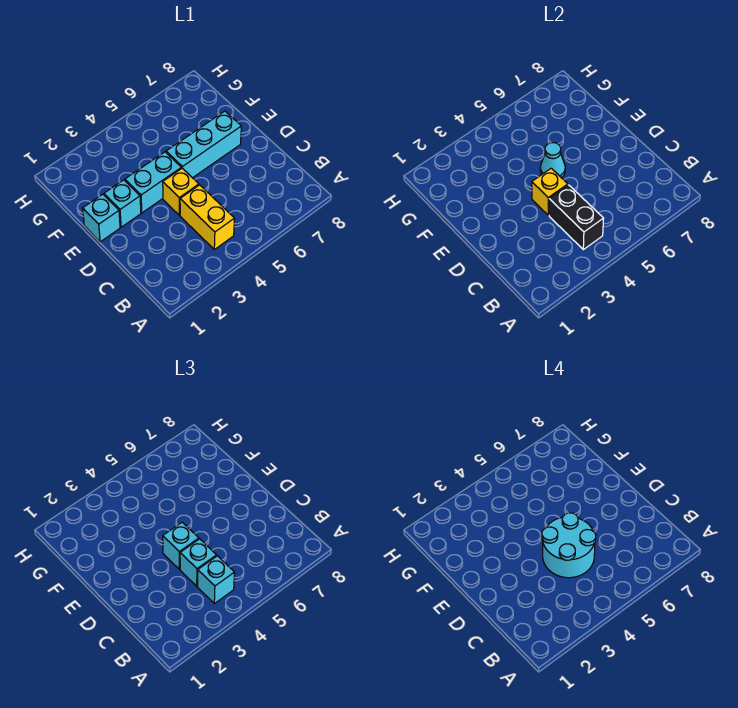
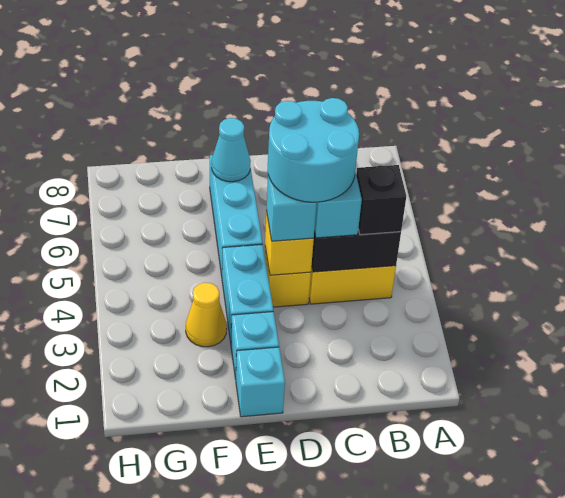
cyan 1x1 brick [198,556,235,604] -> black 1x1 brick [356,165,406,235]
cyan 1x1 cone [540,143,565,178] -> cyan 1x1 cone moved to [212,118,251,182]
none -> yellow 1x1 cone [186,282,227,347]

